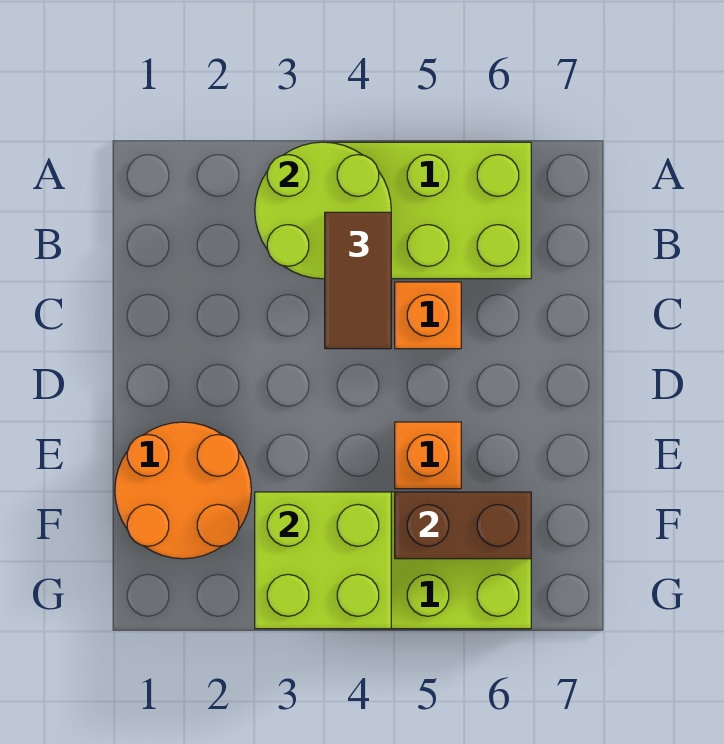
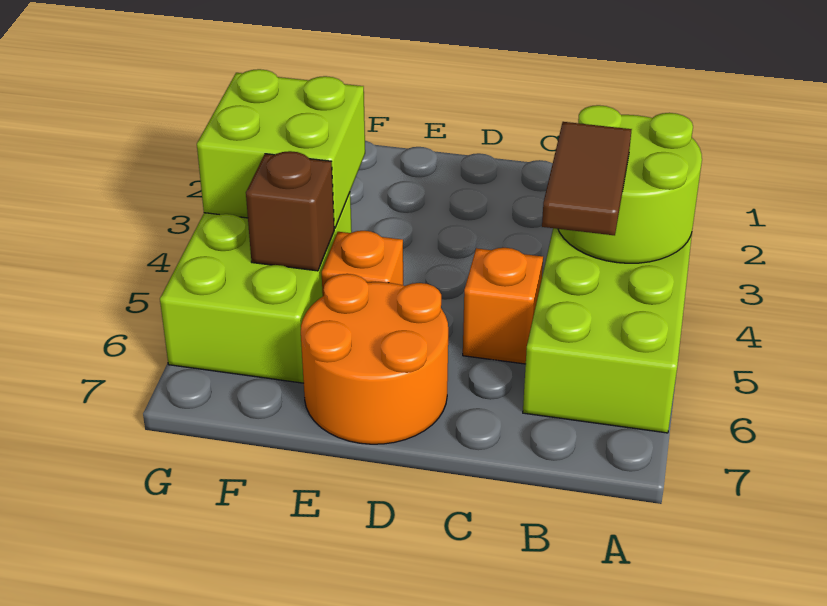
brown 1x2 tile [325,212,391,349] -> brown 1x2 tile turned to [542,122,632,235]
orange 2x2 round brick [115,422,251,559] -> orange 2x2 round brick moved to [301,274,448,444]
brown 1x2 brick [395,492,531,559] -> brown 1x1 brick [246,151,334,271]

